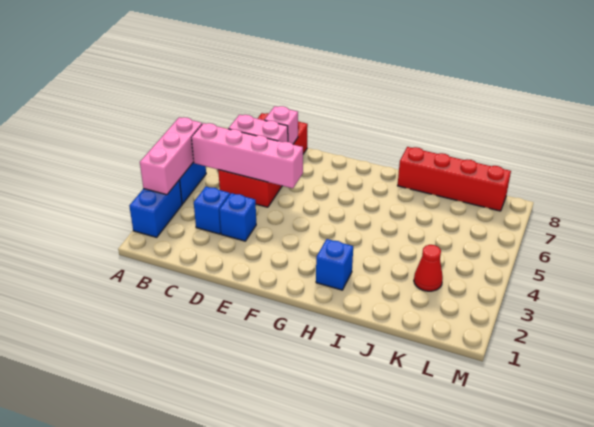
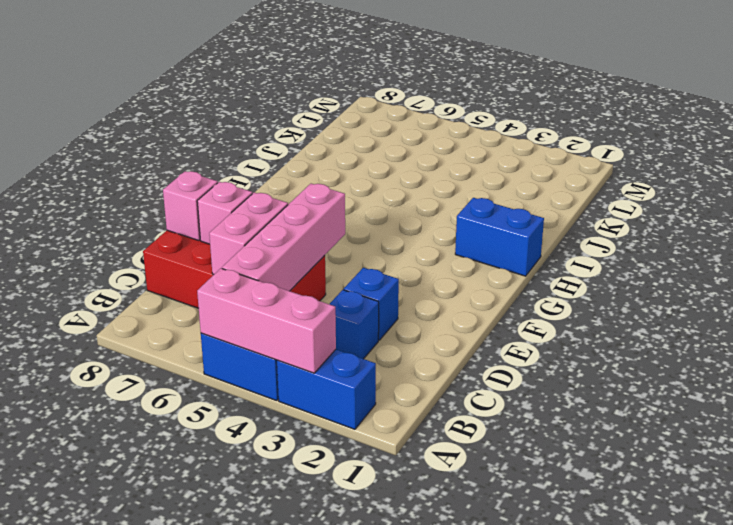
none -> pink 1x1 brick [163,171,218,241]
blue 1x1 brick [316,239,353,290] -> blue 1x2 brick [455,198,544,276]
red 1x4 brick [398,147,511,211] -> none
red 1x1 cone [414,245,443,291] -> none

